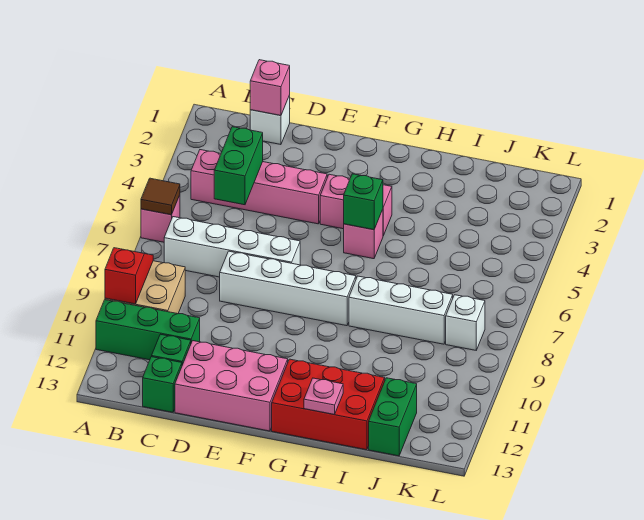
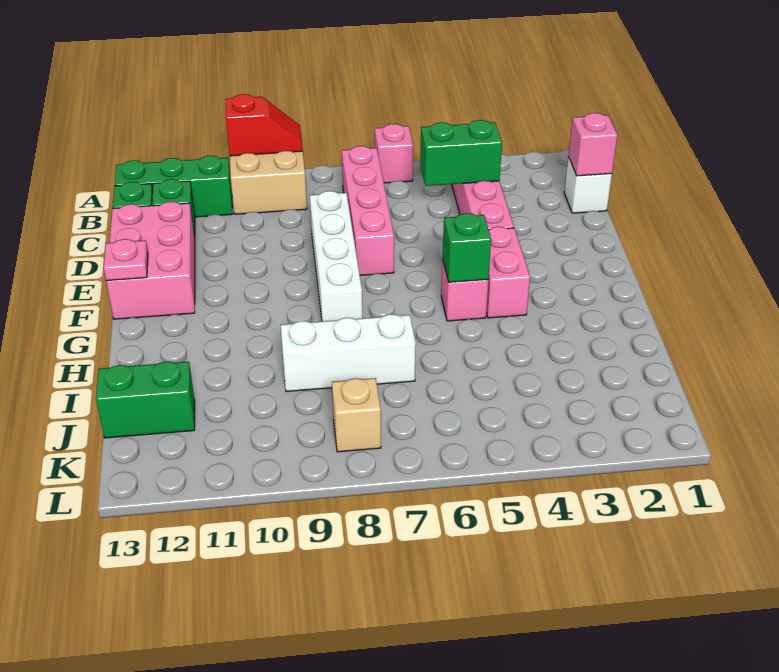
brown 1x1 tile [141,178,180,215] -> none
green 1x3 brick [96,300,200,360] -> green 1x3 brick turned to [115,156,232,217]
white 1x4 brick [164,217,300,277] -> pink 1x4 brick [342,146,394,275]
red 2x3 brick [272,359,385,450] -> none
white 1x3 brick [349,276,453,344] -> white 1x3 brick turned to [281,314,416,392]
pink 1x1 plate [304,378,343,415] -> pink 1x1 plate moved to [104,239,148,281]
white 1x1 brick [446,295,485,350] -> tan 1x1 brick [332,378,381,452]

